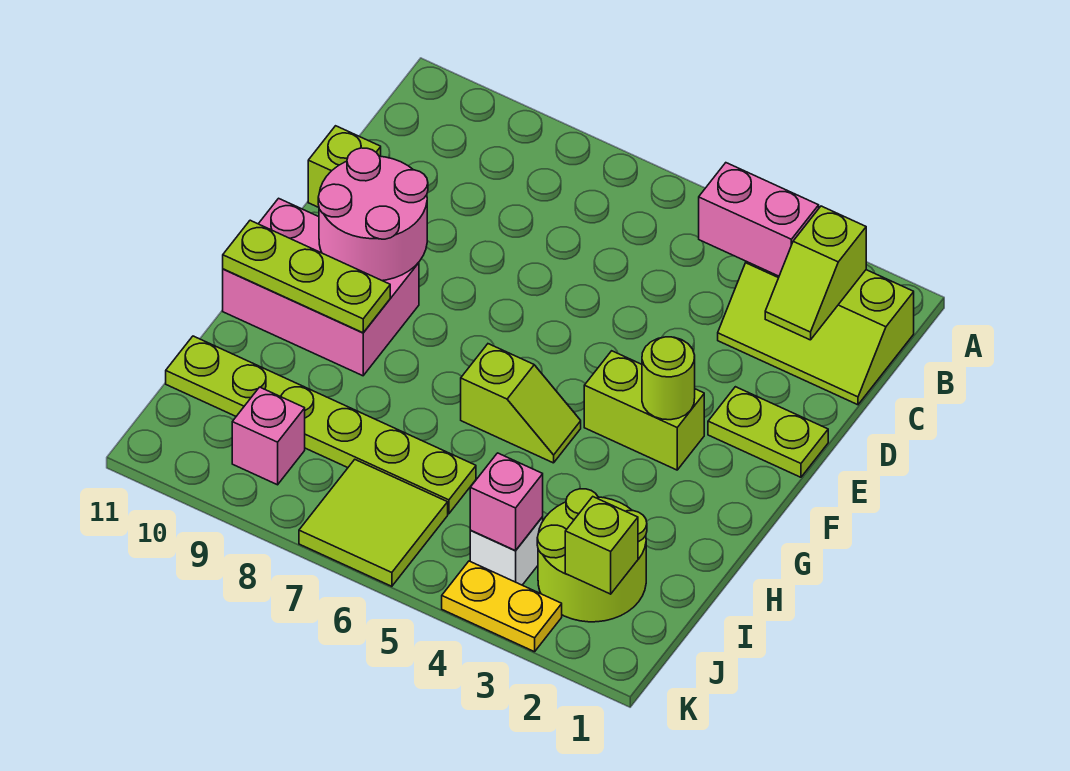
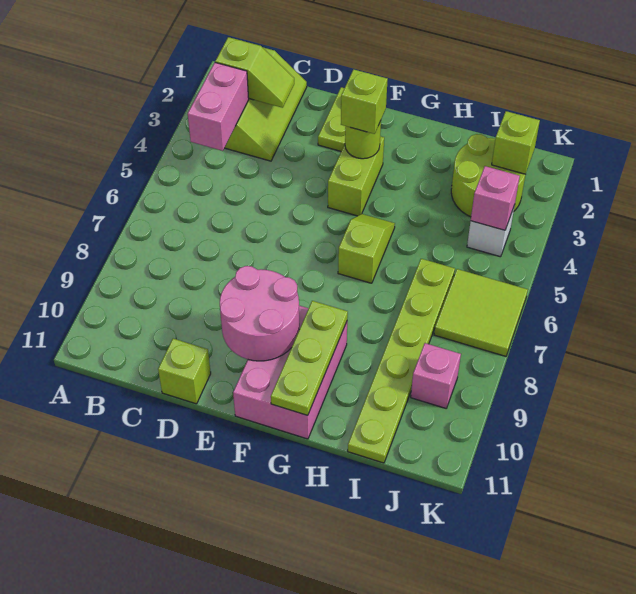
none -> lime 1x1 brick [341,69,388,134]
yellow 1x2 plate [442,561,562,652] -> none

